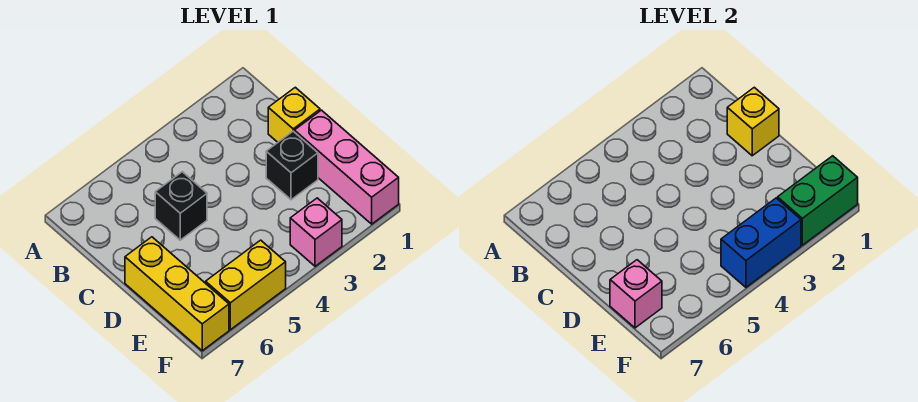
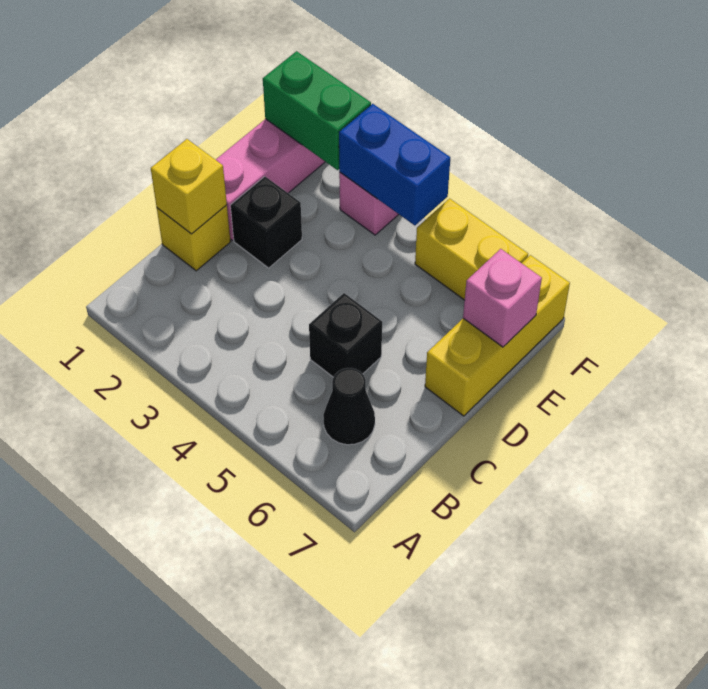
none -> black 1x1 cone [323,368,375,445]

